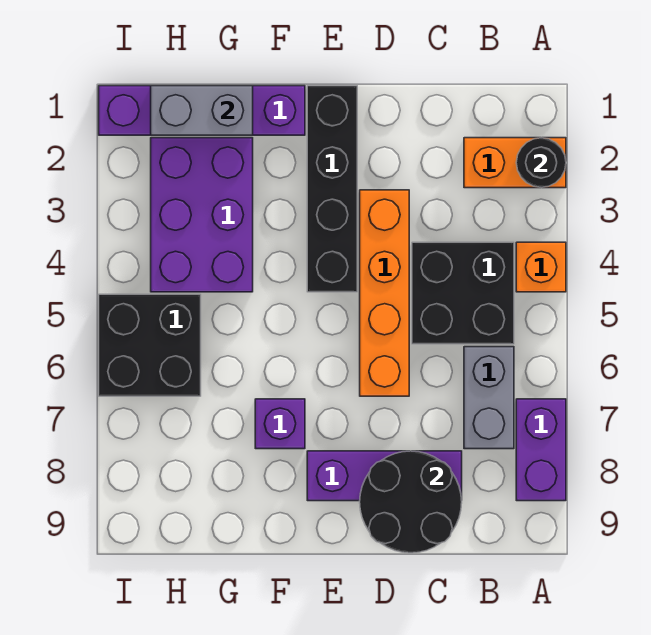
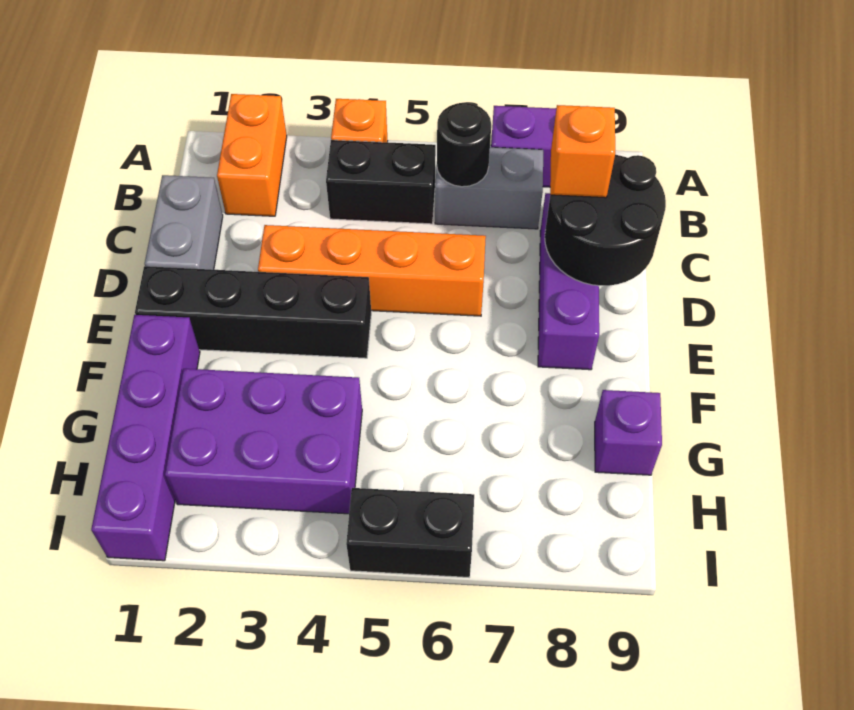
black 1x1 round brick [516,138,566,188] -> black 1x1 round brick moved to [437,103,491,187]
black 2x2 brick [412,242,514,344] -> black 1x2 brick [326,140,436,224]
none -> orange 1x1 brick [550,105,615,198]
purple 1x1 brick [255,399,305,449] -> purple 1x1 brick moved to [595,390,662,475]
grey 1x2 brick [151,86,253,135] -> grey 1x2 brick moved to [145,175,223,270]
black 2x2 brick [99,294,201,396] -> black 1x2 brick [346,488,474,577]

